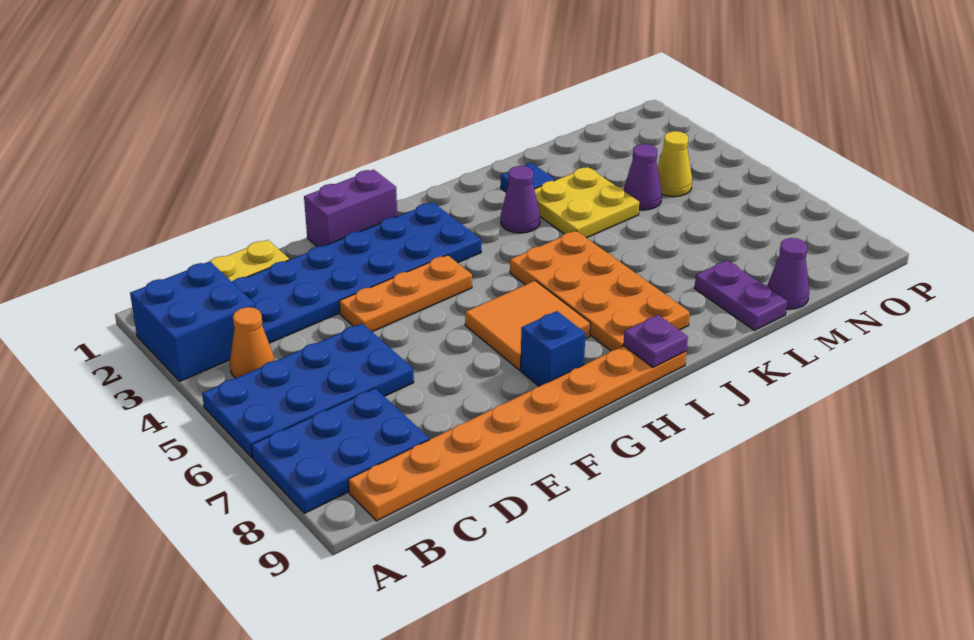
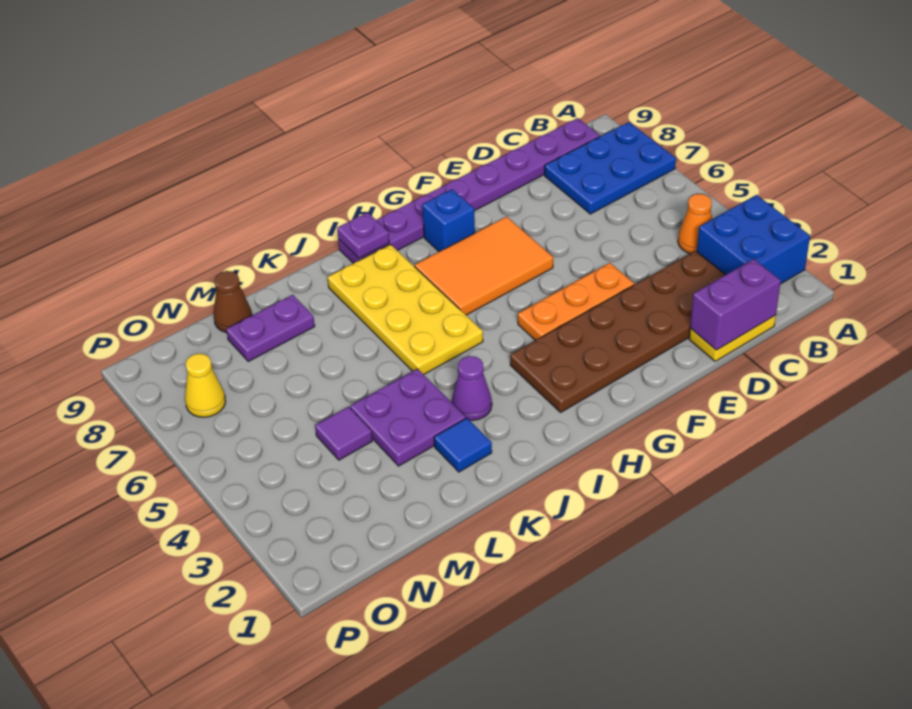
blue 2x4 plate [202,324,414,457] -> none
orange 1x8 plate [348,346,686,521] -> purple 1x8 plate [338,118,600,263]
blue 2x6 plate [232,202,481,343] -> brown 2x6 plate [510,251,725,412]
purple 1x2 brick [304,170,397,247] -> purple 1x2 brick moved to [690,259,781,350]
orange 2x2 tile [465,281,590,370] -> orange 2x3 tile [415,217,553,315]
orange 2x4 plate [510,231,690,351] -> yellow 2x4 plate [328,245,483,375]
yellow 2x2 plate [534,167,639,238] -> purple 2x2 plate [350,369,466,466]
purple 1x2 plate [695,260,787,330] -> purple 1x2 plate turned to [226,295,315,361]
purple 1x1 cone [623,144,662,210] -> purple 1x1 tile [315,407,372,460]
purple 1x1 cone [767,238,809,309] -> brown 1x1 cone [214,271,252,333]
yellow 1x1 cone [657,131,692,197] -> yellow 1x1 cone moved to [185,354,226,417]

